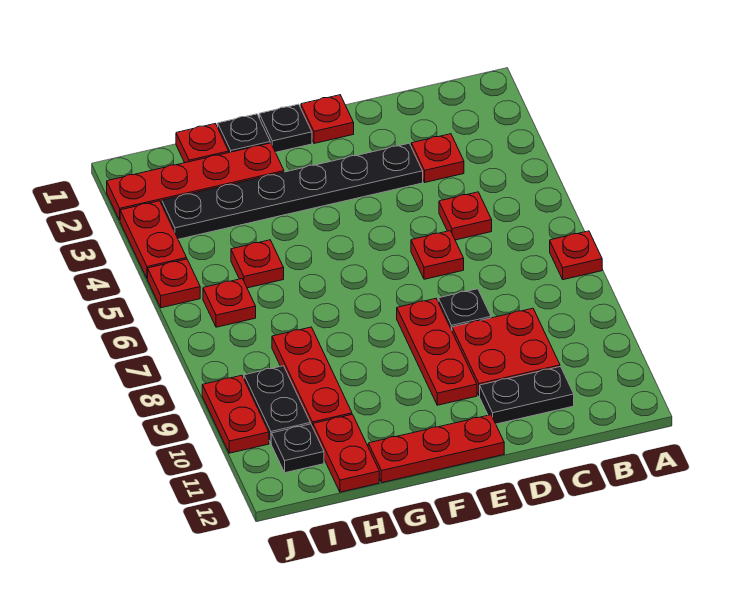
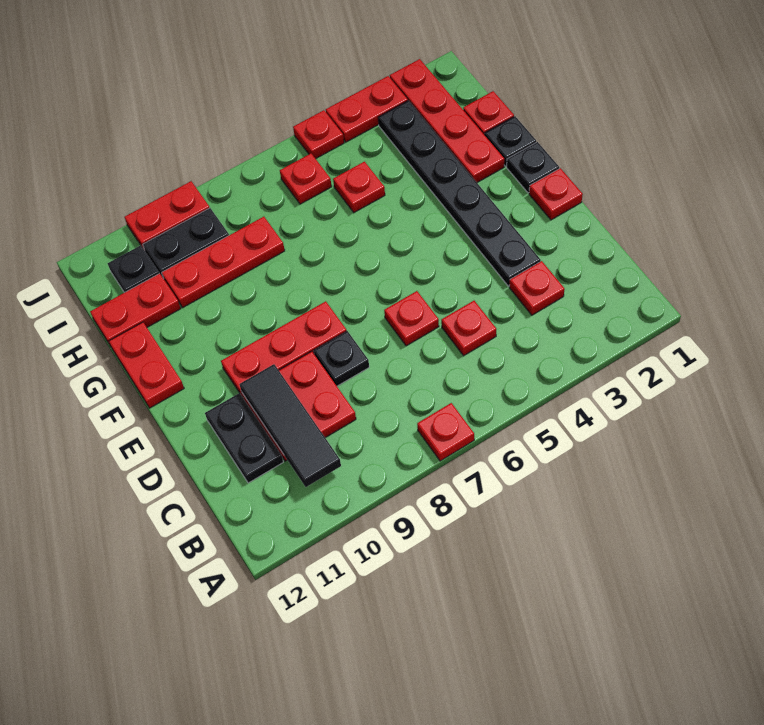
none -> black 1x3 tile [239,364,341,487]
red 1x3 plate [368,415,504,483] -> red 1x2 plate [109,322,184,408]

